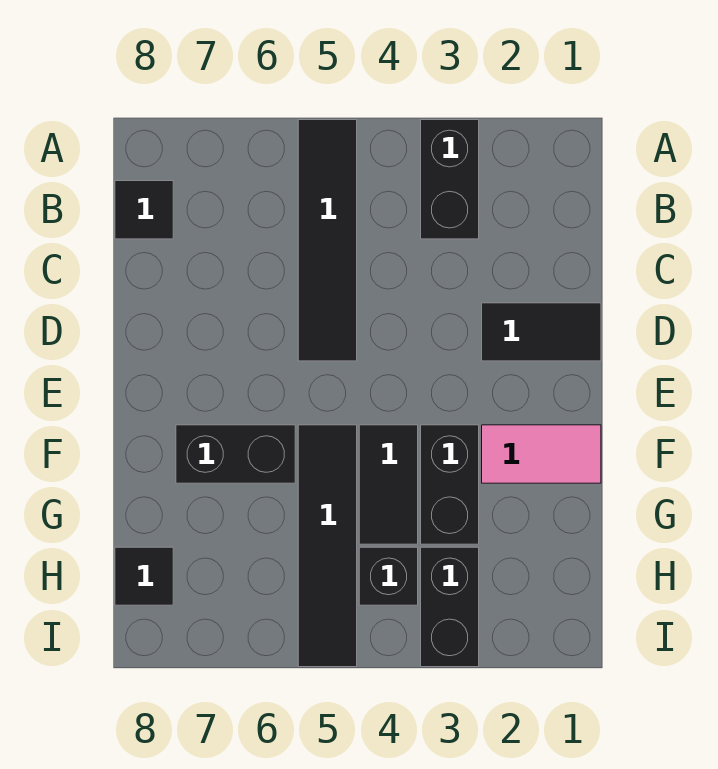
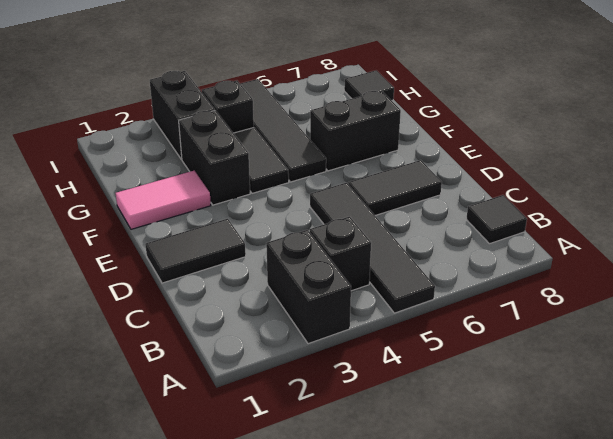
none -> black 1x1 brick [310,217,371,291]
none -> black 1x2 tile [348,160,442,215]

